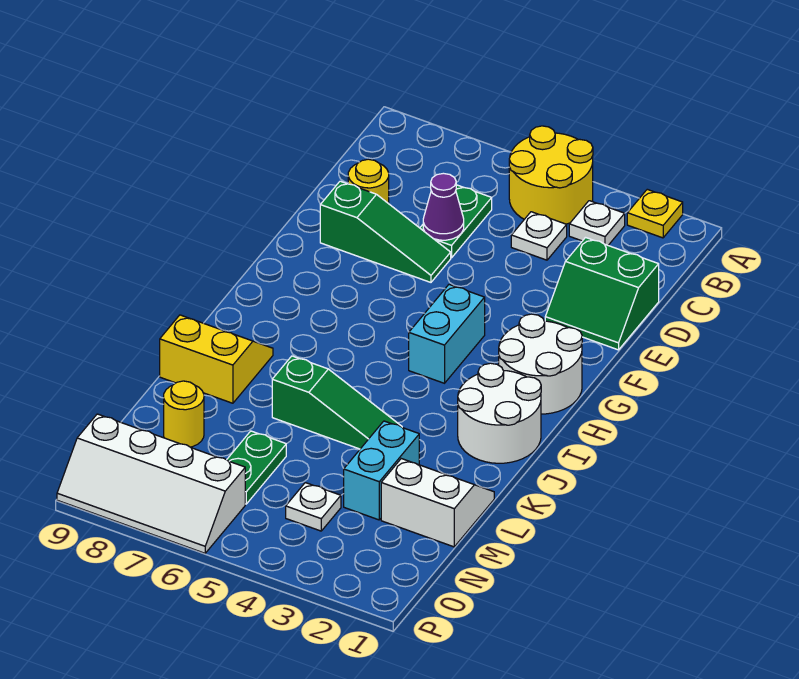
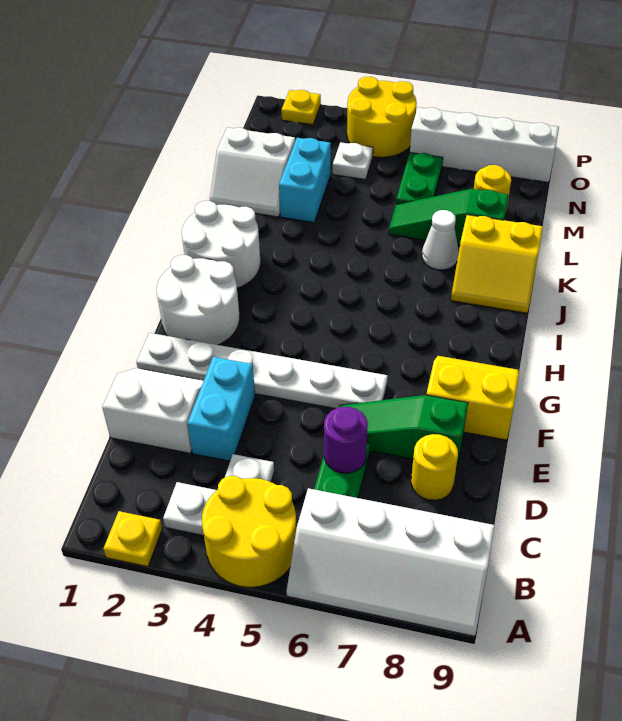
none -> white 2x4 slope [286,488,495,636]
green 2x2 slope [545,238,659,350] -> white 2x2 slope [102,368,204,453]
purple 1x1 cone [423,173,464,240] -> purple 1x1 round brick [324,407,368,473]
none -> white 1x6 plate [136,333,388,409]
none -> yellow 2x2 slope [426,356,519,440]
cyan 1x2 brick [409,285,485,383] -> cyan 1x2 brick moved to [187,357,255,461]
green 1x3 slope [272,356,402,449] -> green 1x3 slope moved to [389,189,509,246]
none -> white 1x1 cone [422,210,459,270]
none -> yellow 2x2 round brick [347,77,417,157]
none -> yellow 1x1 plate [281,90,321,125]

